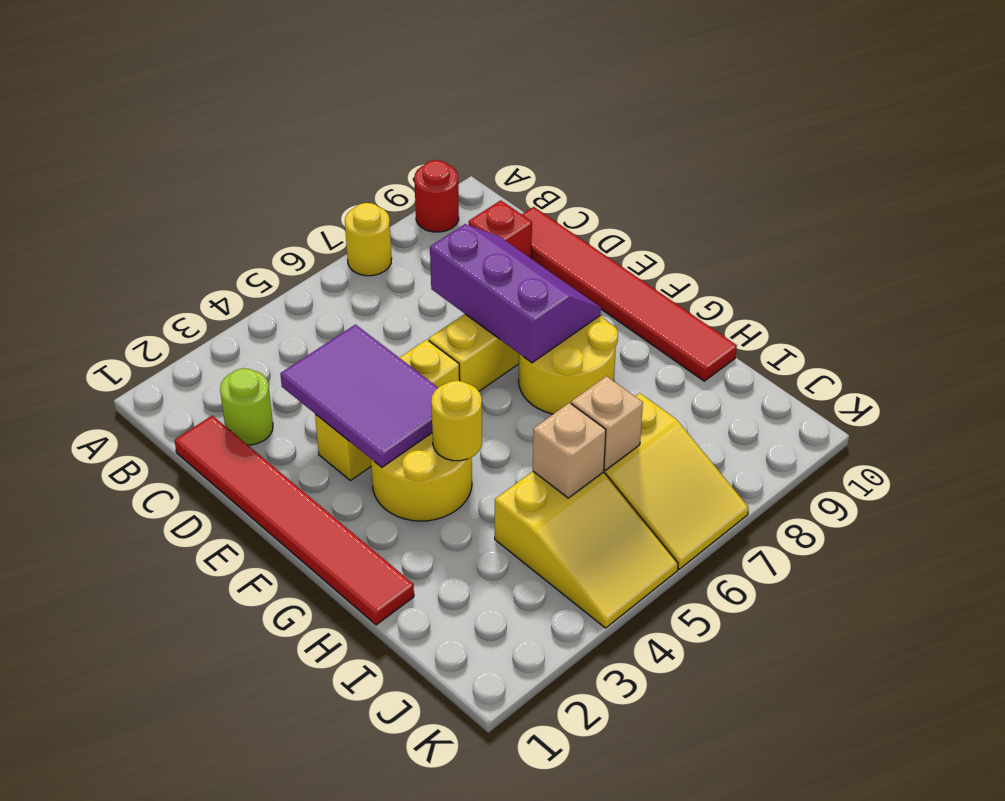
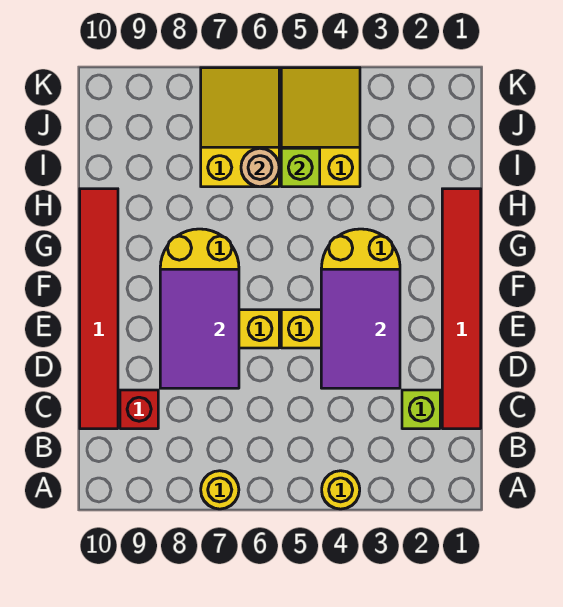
red 1x1 round brick [414,160,459,232] -> none
lime 1x1 round brick [220,368,273,445] -> lime 1x1 brick [402,390,440,429]
purple 2x3 slope [430,224,601,363] -> purple 2x3 tile [160,269,239,388]
yellow 1x1 round brick [431,381,482,461] -> yellow 1x1 round brick moved to [322,471,360,509]
tan 1x1 brick [533,403,606,498] -> lime 1x1 brick [281,148,320,187]
tan 1x1 brick [571,376,643,470] -> tan 1x1 round brick [241,148,279,187]

